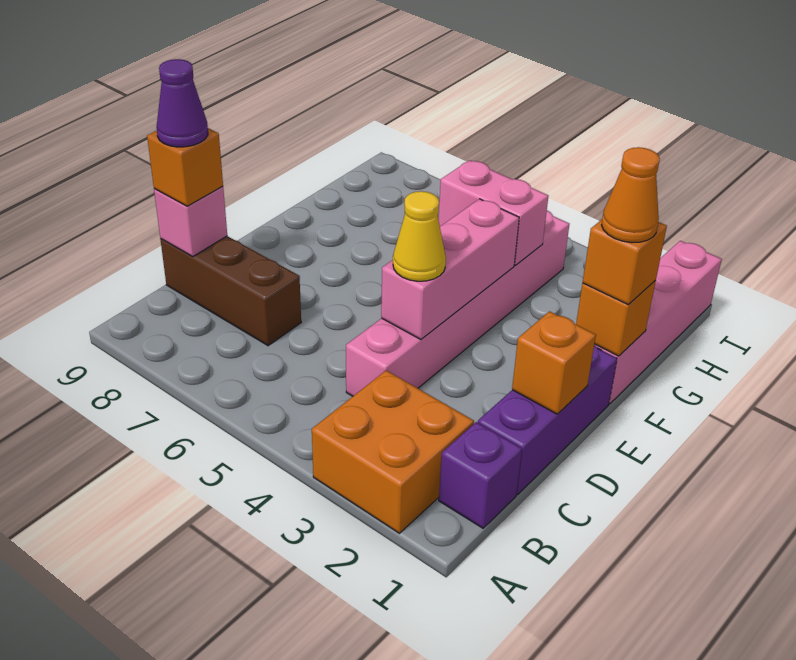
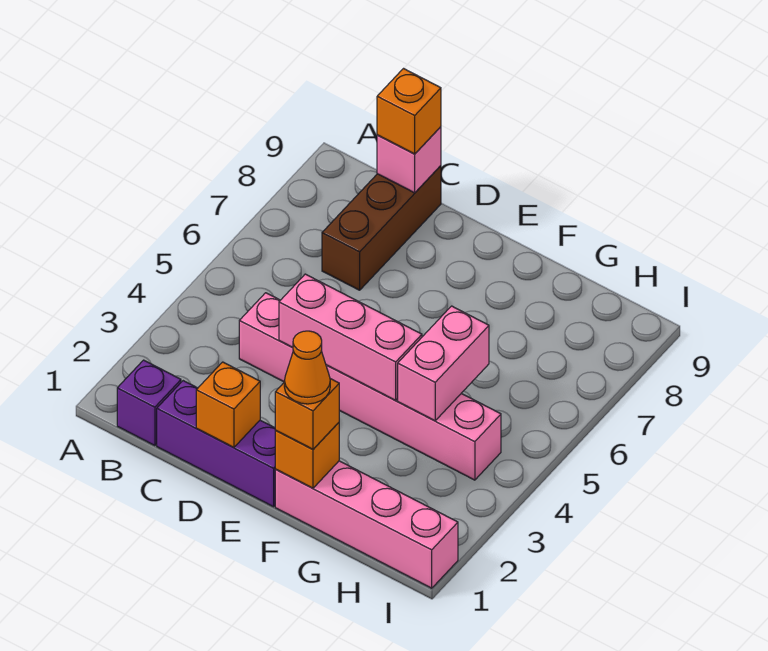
orange 2x2 brick [312,370,474,533] -> none
purple 1x1 cone [156,59,208,147] -> none
yellow 1x1 cone [393,191,446,281] -> none

